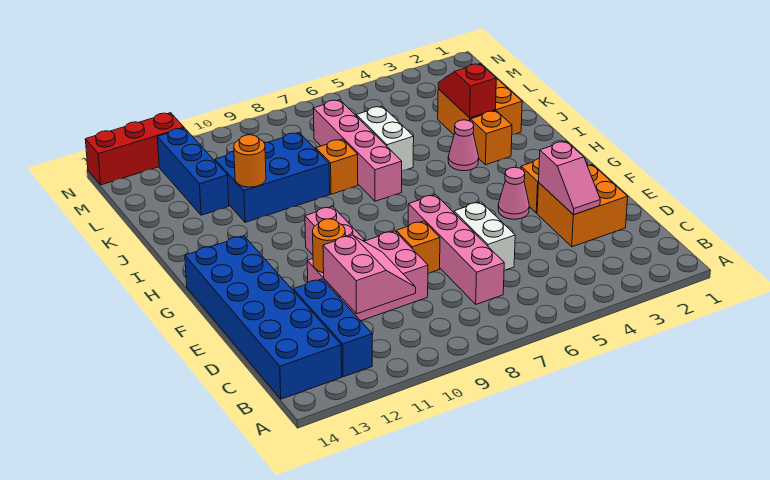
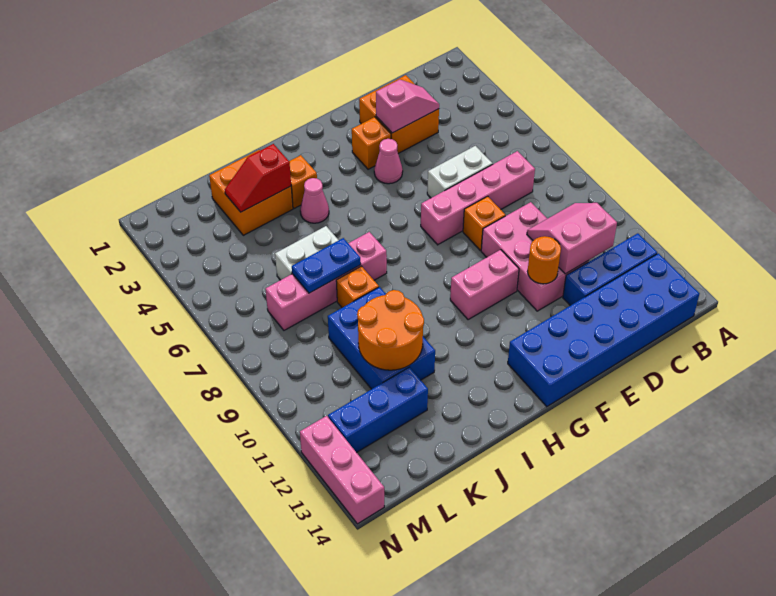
none -> blue 1x2 plate [292,238,361,293]
orange 1x1 round brick [234,135,266,187] -> orange 2x2 round brick [357,290,424,370]
red 1x3 brick [85,113,184,185] -> pink 1x3 brick [300,416,384,524]

